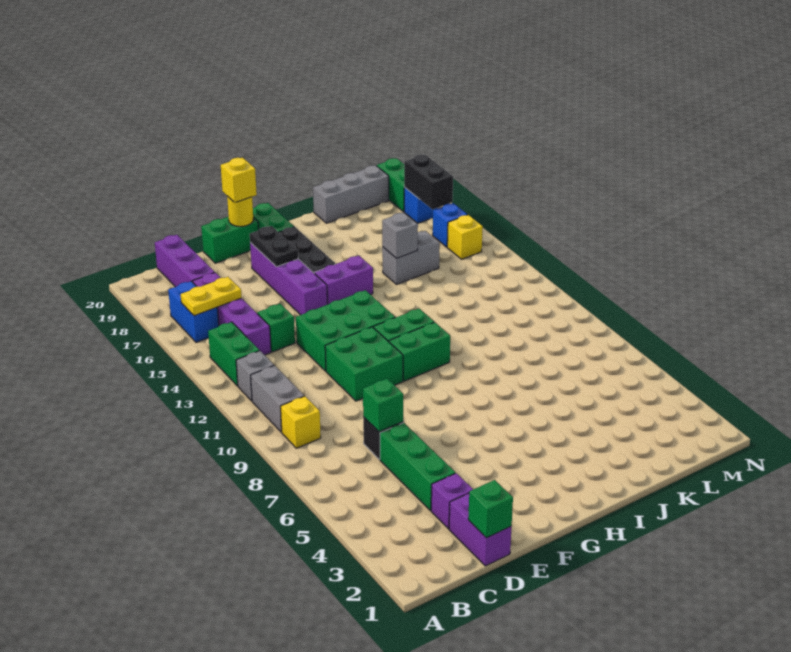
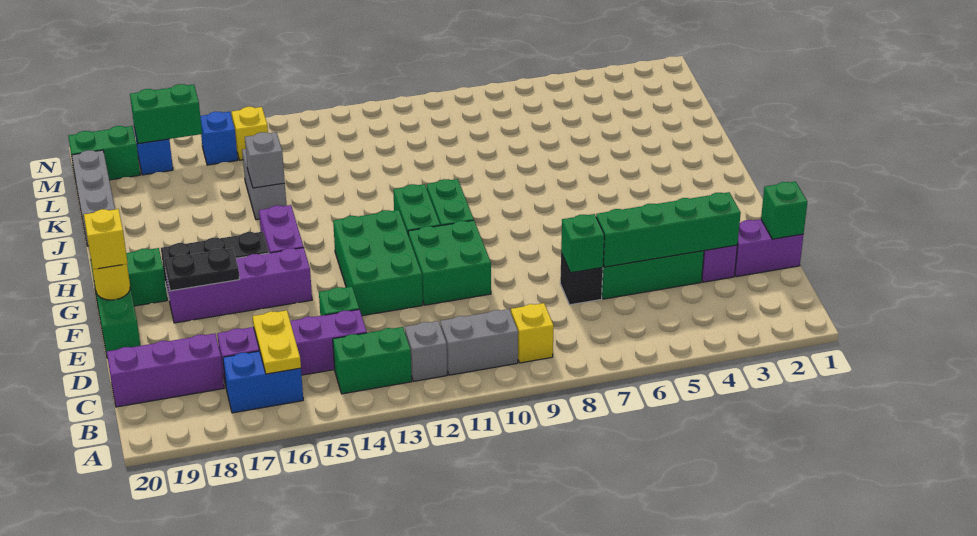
none -> green 1x4 brick [596,192,741,267]
black 1x2 brick [404,154,453,209] -> green 1x2 brick [130,84,202,144]

